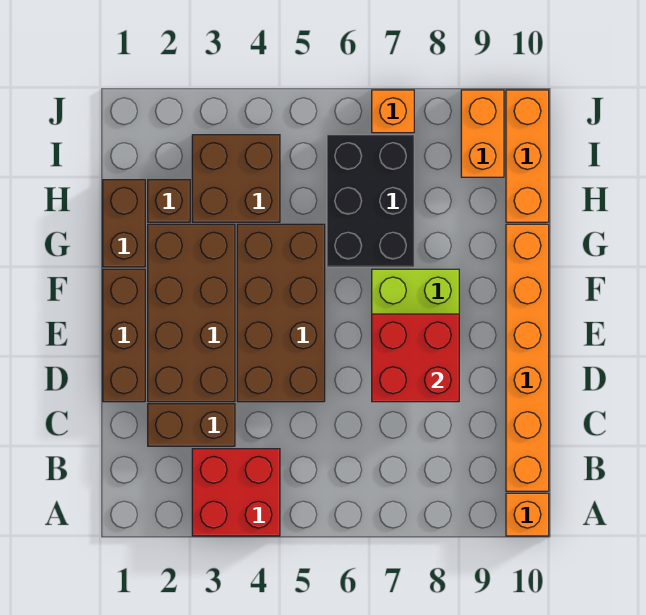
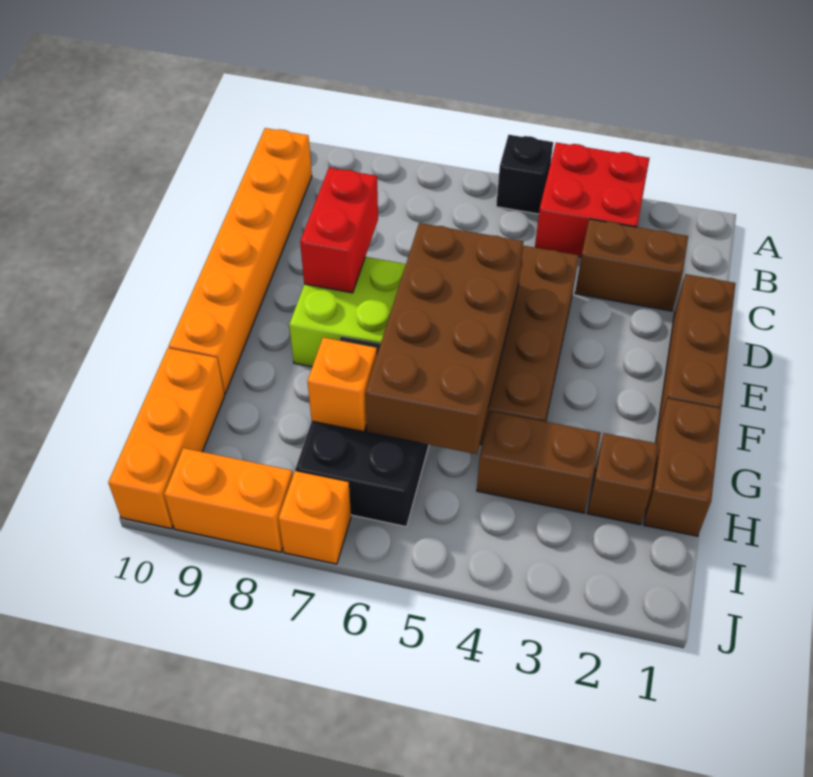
none -> black 1x1 brick [496,135,553,214]
orange 1x1 brick [506,493,549,536] -> orange 1x1 brick moved to [307,338,377,432]
brown 2x4 brick [148,224,235,402] -> brown 2x4 brick moved to [365,223,524,454]
red 2x2 brick [372,314,459,402] -> red 1x2 brick [300,168,378,293]
brown 2x2 brick [192,135,280,222] -> brown 1x2 brick [477,411,601,513]
orange 1x2 brick [461,90,504,177] -> orange 1x2 brick turned to [164,448,293,552]

